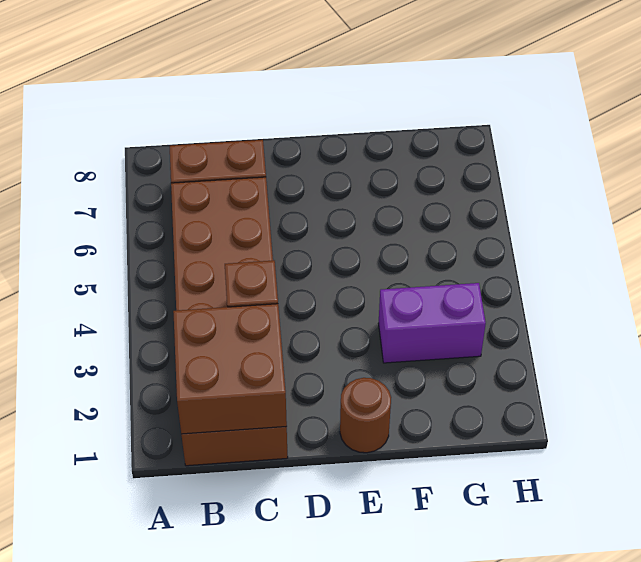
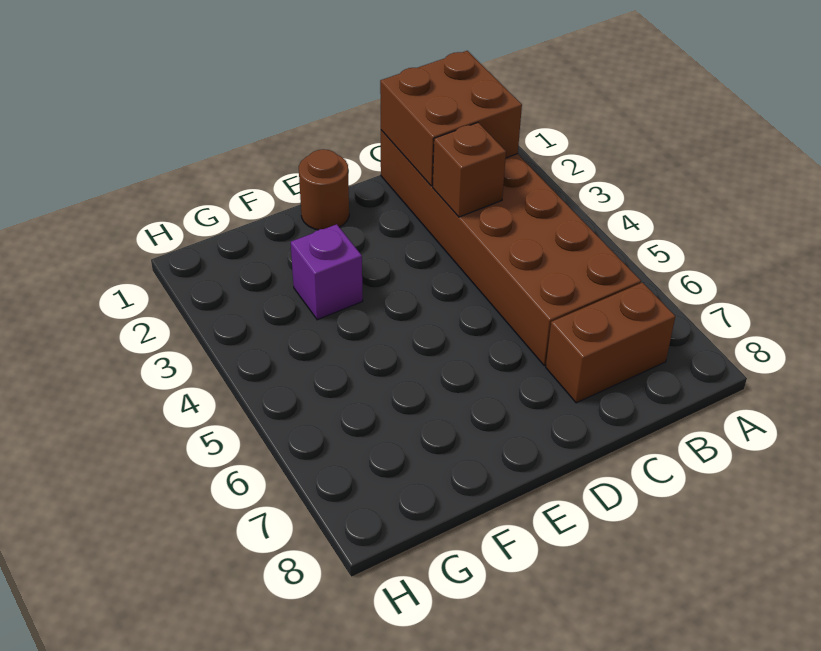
purple 1x2 brick [379,283,486,363] -> purple 1x1 brick [291,224,363,320]

